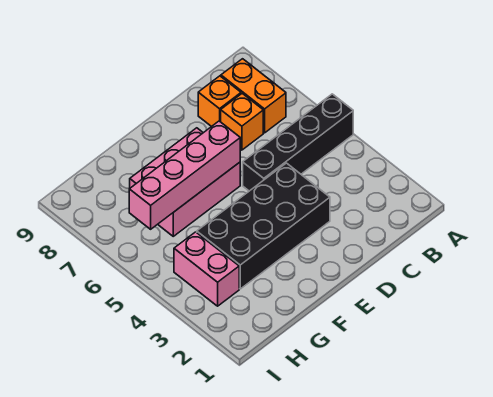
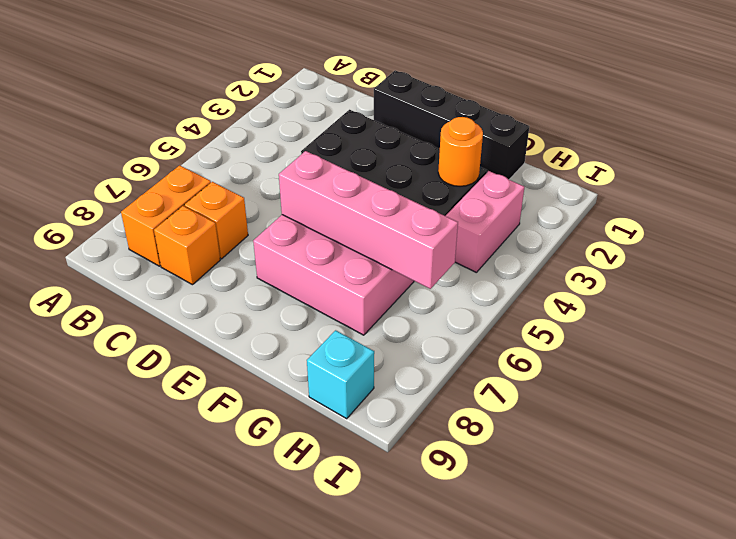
black 1x4 brick [243,94,353,191] -> black 1x4 brick moved to [374,70,529,179]
none -> orange 1x1 round brick [438,117,483,186]
none -> cyan 1x1 brick [307,330,374,419]

